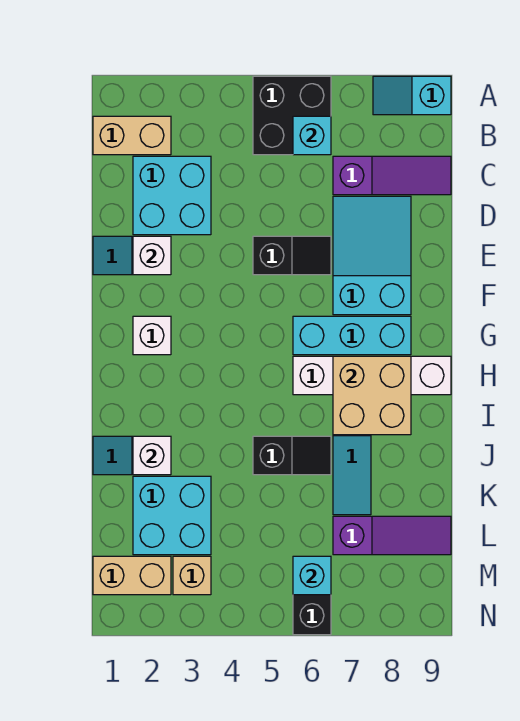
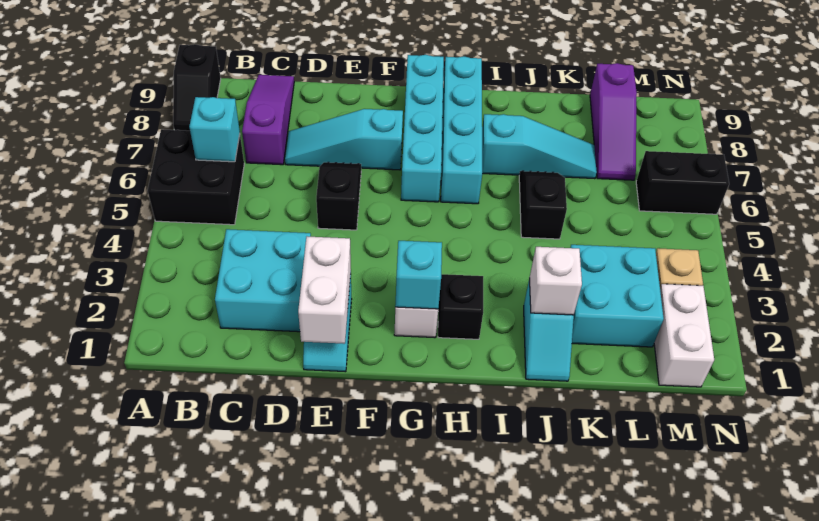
cyan 1x2 slope [373,76,451,115] -> black 1x2 slope [173,44,221,131]
tan 1x2 brick [93,116,171,155] -> none
cyan 2x3 slope [333,196,411,315] -> cyan 1x3 slope [285,109,403,170]
white 1x1 brick [133,236,171,275] -> white 1x2 brick [298,236,351,344]
cyan 1x3 brick [293,316,411,355] -> cyan 1x4 brick [401,55,444,202]
none -> black 1x1 brick [438,274,483,339]
white 1x4 brick [293,356,451,395] -> cyan 1x4 brick [441,56,482,204]
tan 2x2 brick [333,356,411,435] -> none
purple 1x3 slope [333,516,451,555] -> purple 1x3 slope turned to [590,63,637,180]
tan 1x2 brick [93,556,171,595] -> white 1x2 brick [654,284,714,387]
cyan 1x1 brick [293,556,331,595] -> cyan 1x1 brick moved to [395,241,442,309]

